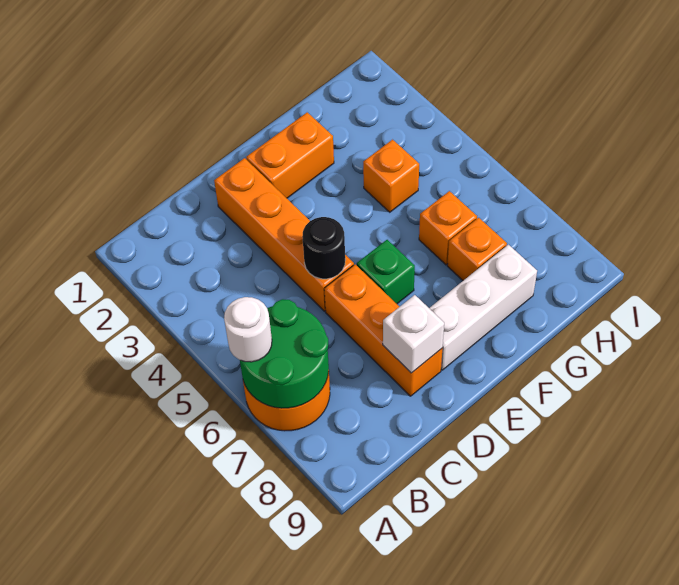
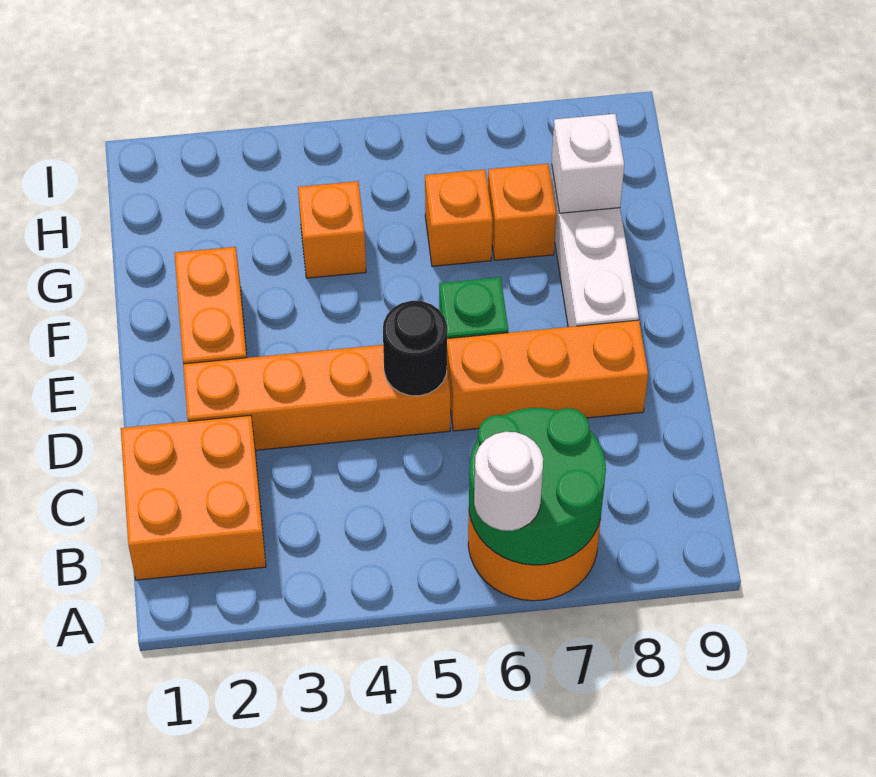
none -> orange 2x2 brick [121,415,266,580]
white 1x1 brick [383,295,444,373] -> white 1x1 brick moved to [552,114,624,213]

